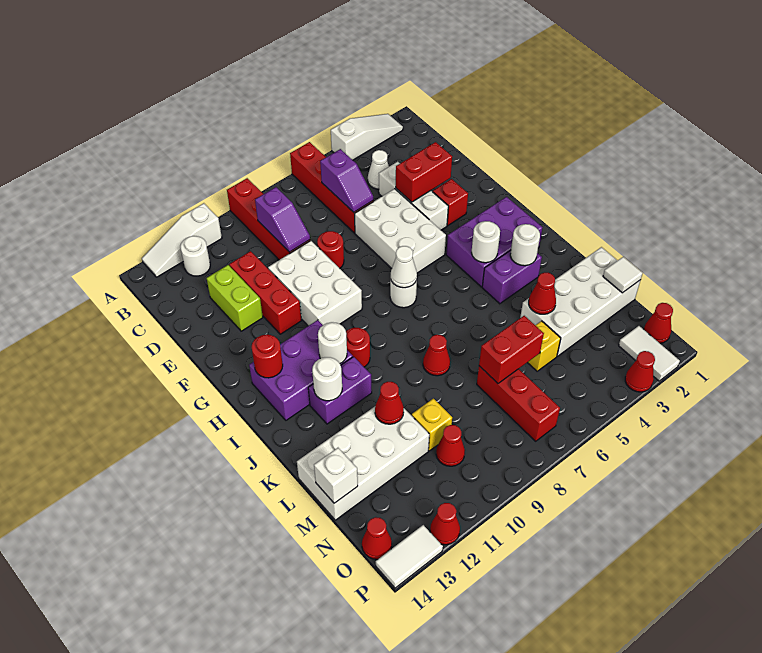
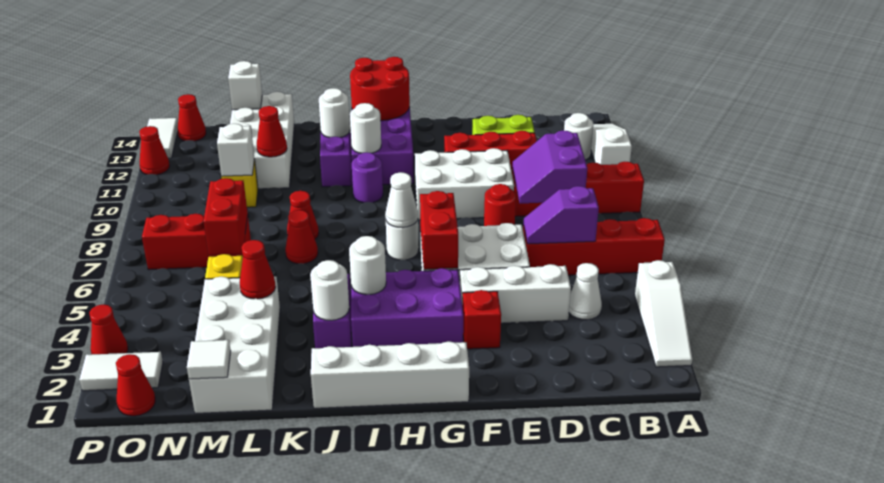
purple 1x2 slope [255,187,310,252] -> purple 2x2 slope [512,130,587,203]
red 1x2 brick [396,142,452,202] -> red 1x2 brick moved to [420,191,458,270]
none -> white 1x4 brick [311,341,469,408]
purple 2x3 brick [446,197,542,287] -> purple 2x3 brick turned to [351,268,463,347]
red 1x1 round brick [252,335,283,378] -> red 2x2 round brick [350,57,410,121]
red 1x1 round brick [346,328,370,367] -> purple 1x1 round brick [352,152,383,203]
none -> white 1x1 brick [217,124,254,176]
red 1x1 cone [436,425,465,466] -> red 1x1 cone moved to [285,210,318,264]

